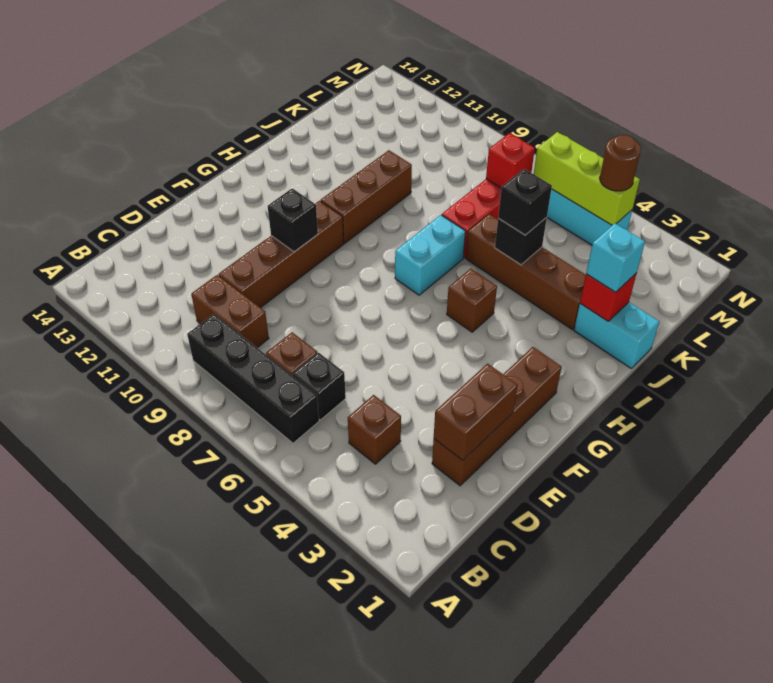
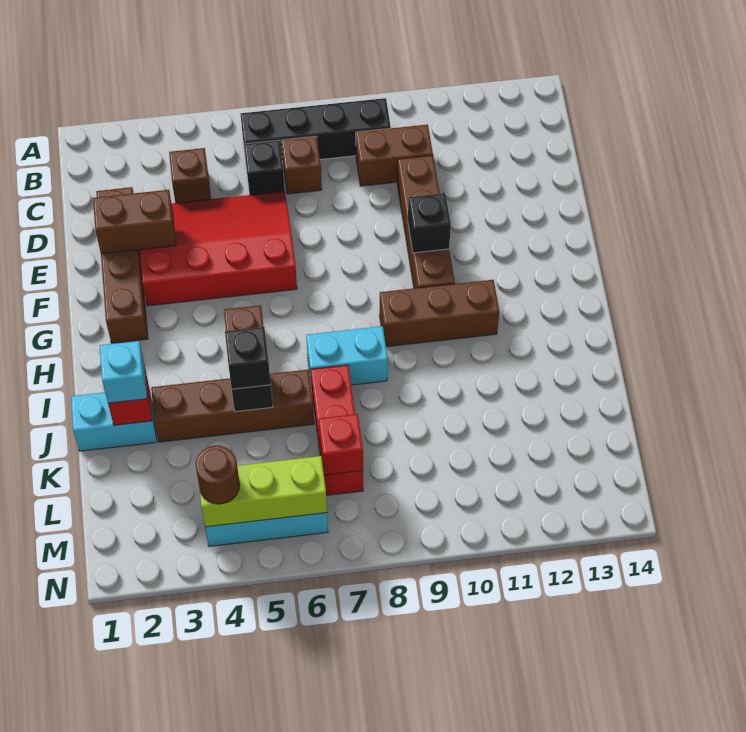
brown 1x2 brick [434,364,518,460] -> brown 1x2 brick turned to [93,190,176,254]
none -> red 3x4 slope [140,191,297,306]
cyan 1x2 brick [395,215,466,295] -> cyan 1x2 brick turned to [306,326,388,387]
brown 1x3 brick [321,150,412,243] -> brown 1x3 brick turned to [380,280,499,347]

